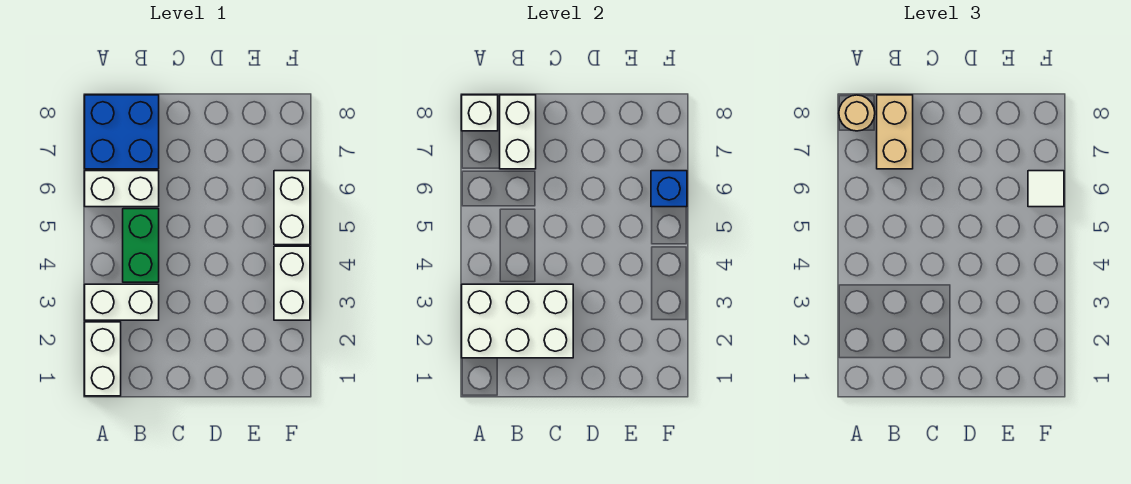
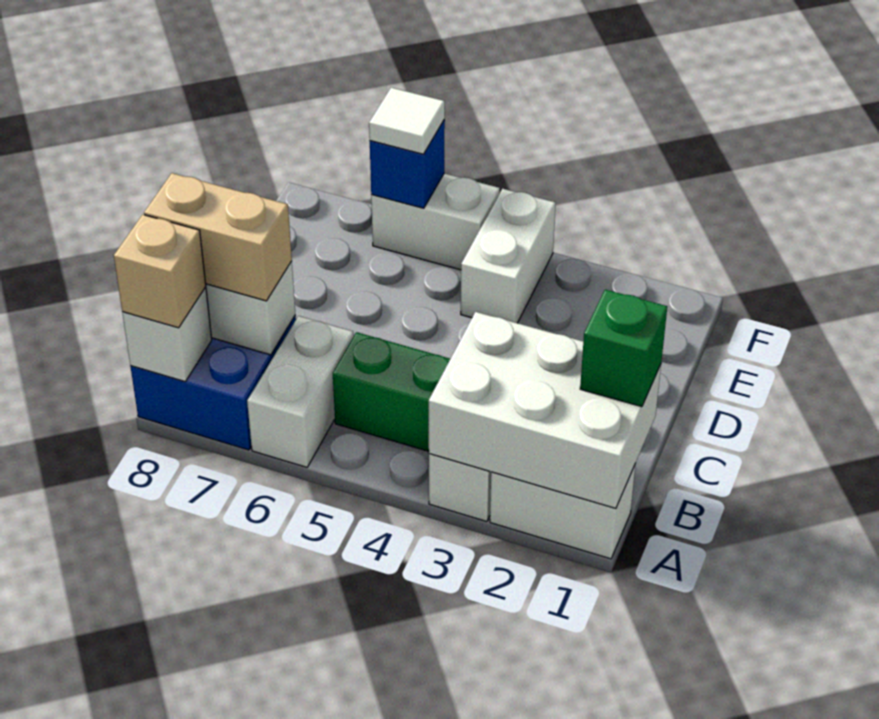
white 2x3 brick [462,284,573,358] -> white 2x3 brick turned to [429,312,661,508]
tan 1x1 round brick [839,95,875,131] -> tan 1x1 brick [114,215,206,328]
none -> green 1x1 brick [580,290,667,407]
white 1x2 brick [274,246,310,320] -> white 1x2 brick turned to [461,189,556,323]

